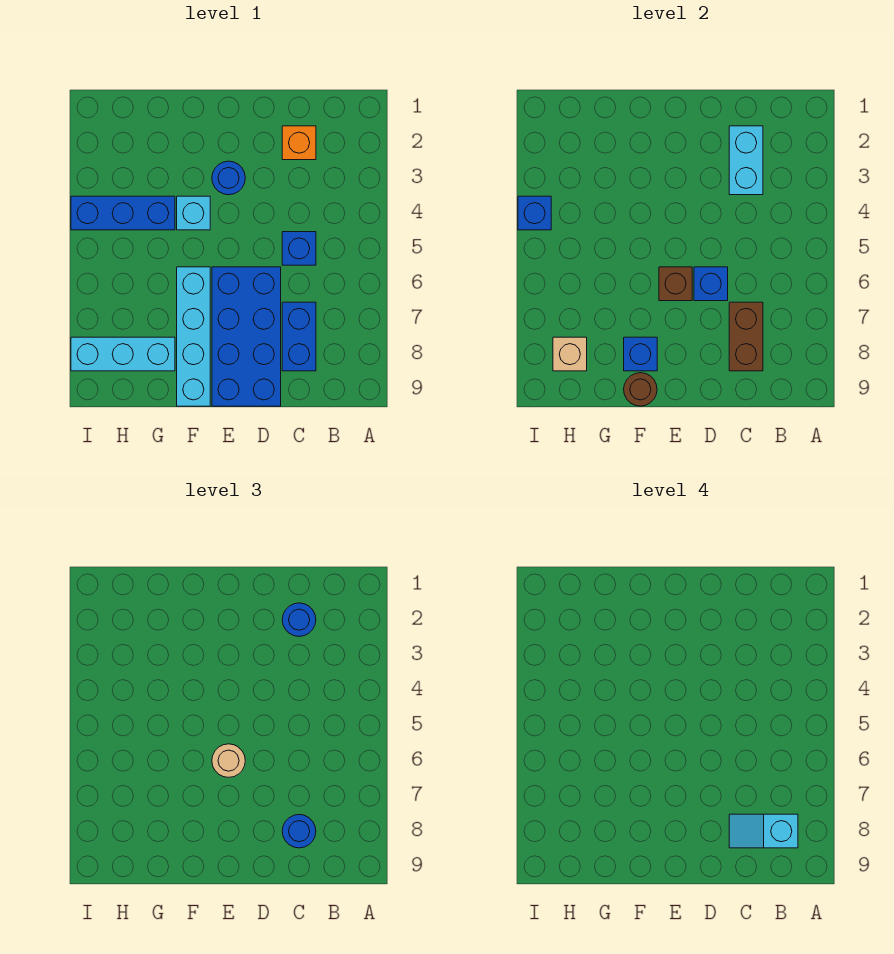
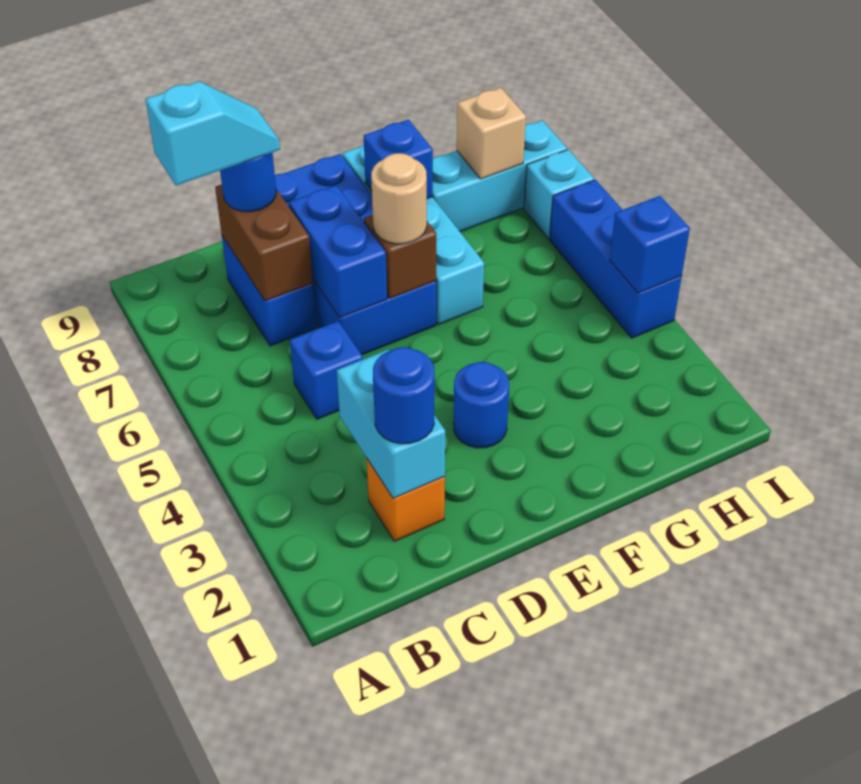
blue 1x1 brick [694,267,728,301] -> blue 1x2 brick [289,185,387,317]
cyan 1x1 brick [177,196,210,230] -> cyan 1x1 brick moved to [524,149,594,239]
brown 1x1 round brick [624,373,657,406] -> none
blue 1x3 brick [71,196,175,230] -> blue 1x3 brick turned to [550,180,682,338]

